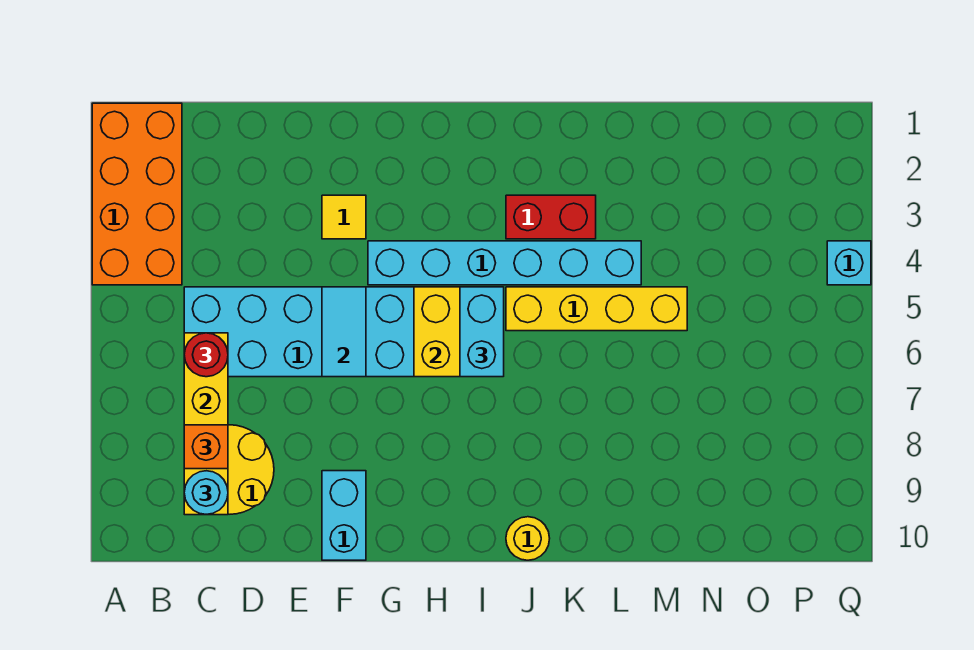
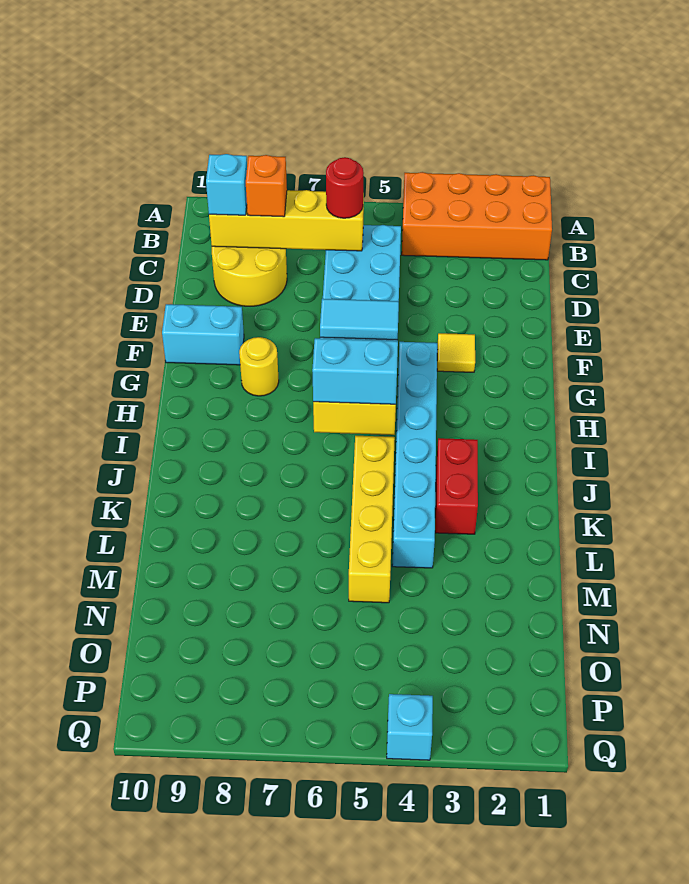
cyan 1x1 round brick [184,471,228,514] -> cyan 1x1 brick [206,154,247,215]
yellow 1x1 round brick [506,517,550,560] -> yellow 1x1 round brick moved to [239,337,279,396]

